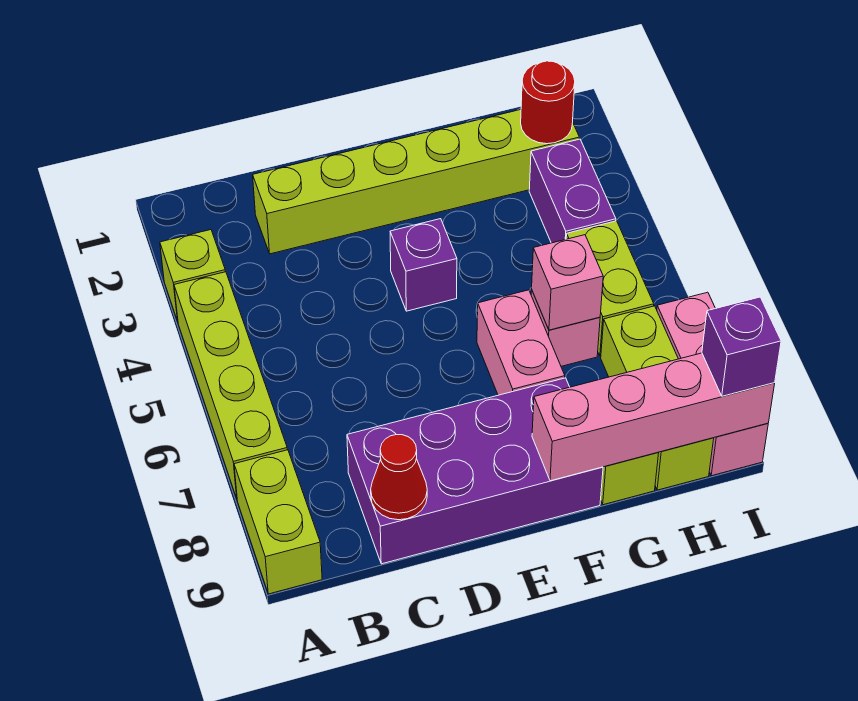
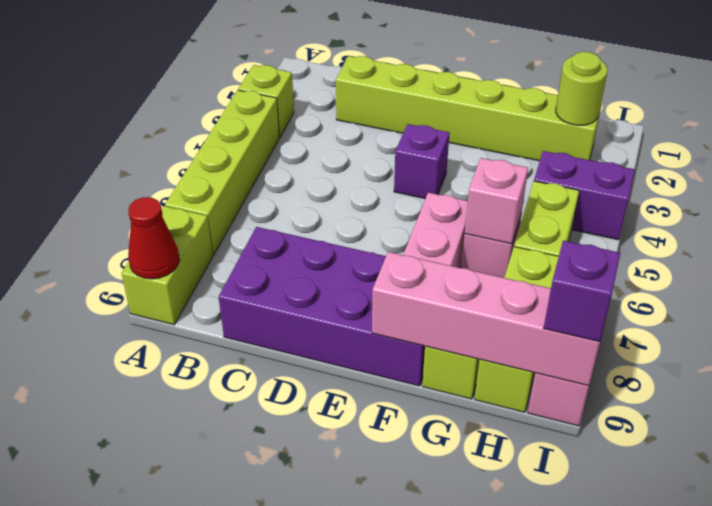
red 1x1 cone [371,435,427,520] -> red 1x1 cone moved to [128,197,179,279]
red 1x1 round brick [521,61,575,144] -> lime 1x1 round brick [556,52,607,126]
purple 1x2 brick [529,139,616,243] -> purple 1x2 brick turned to [534,151,635,240]

